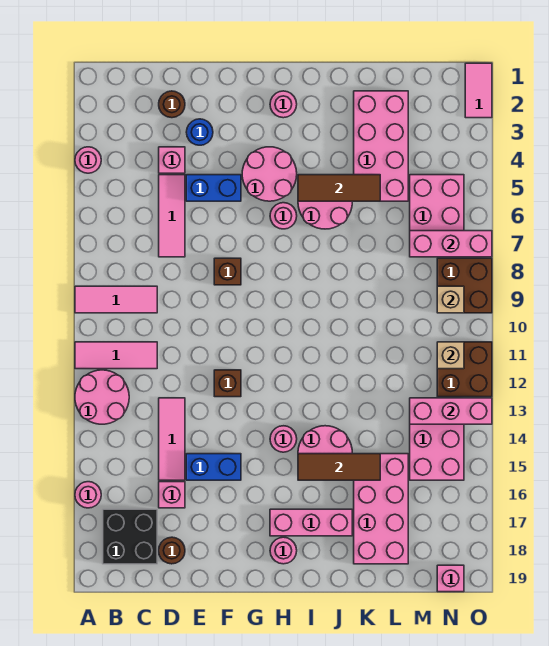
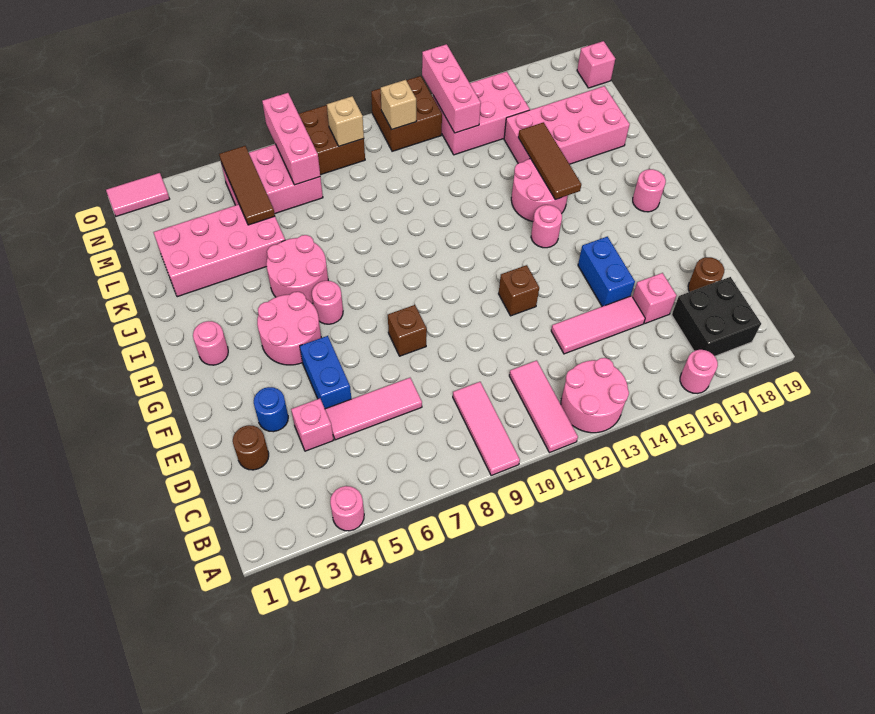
pink 1x3 brick [270,509,352,536] -> none
brown 1x3 tile [298,175,380,201] -> brown 1x3 tile moved to [219,146,275,225]

